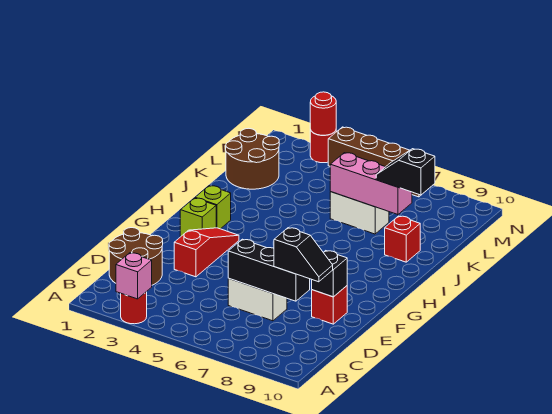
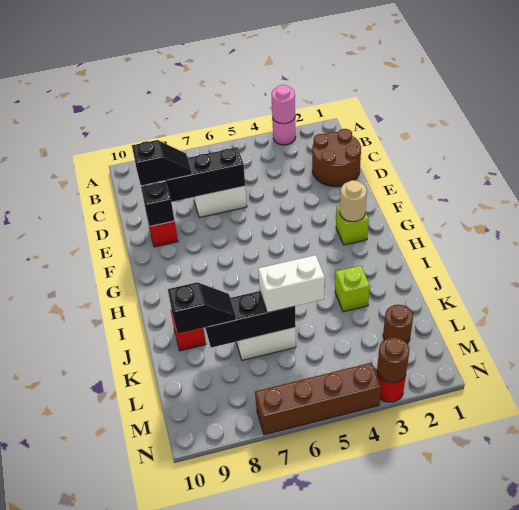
red 1x1 round brick [121,292,147,324] -> pink 1x1 round brick [272,117,296,145]
pink 1x1 brick [116,253,152,299] -> pink 1x1 round brick [271,85,295,124]
black 1x2 slope [274,228,333,282] -> black 1x2 slope turned to [132,140,192,185]
red 1x3 slope [174,228,239,277] -> none
none -> tan 1x1 round brick [340,180,367,222]
lime 1x1 brick [195,186,231,229] -> lime 1x1 brick moved to [335,266,370,312]
brown 2x2 round brick [226,128,279,189] -> brown 1x1 round brick [383,305,413,343]
none -> white 1x2 brick [258,255,325,313]
pink 1x3 brick [330,153,412,215] -> black 1x3 brick [205,291,296,348]
red 1x1 round brick [310,92,336,135] -> brown 1x1 round brick [377,337,410,383]

